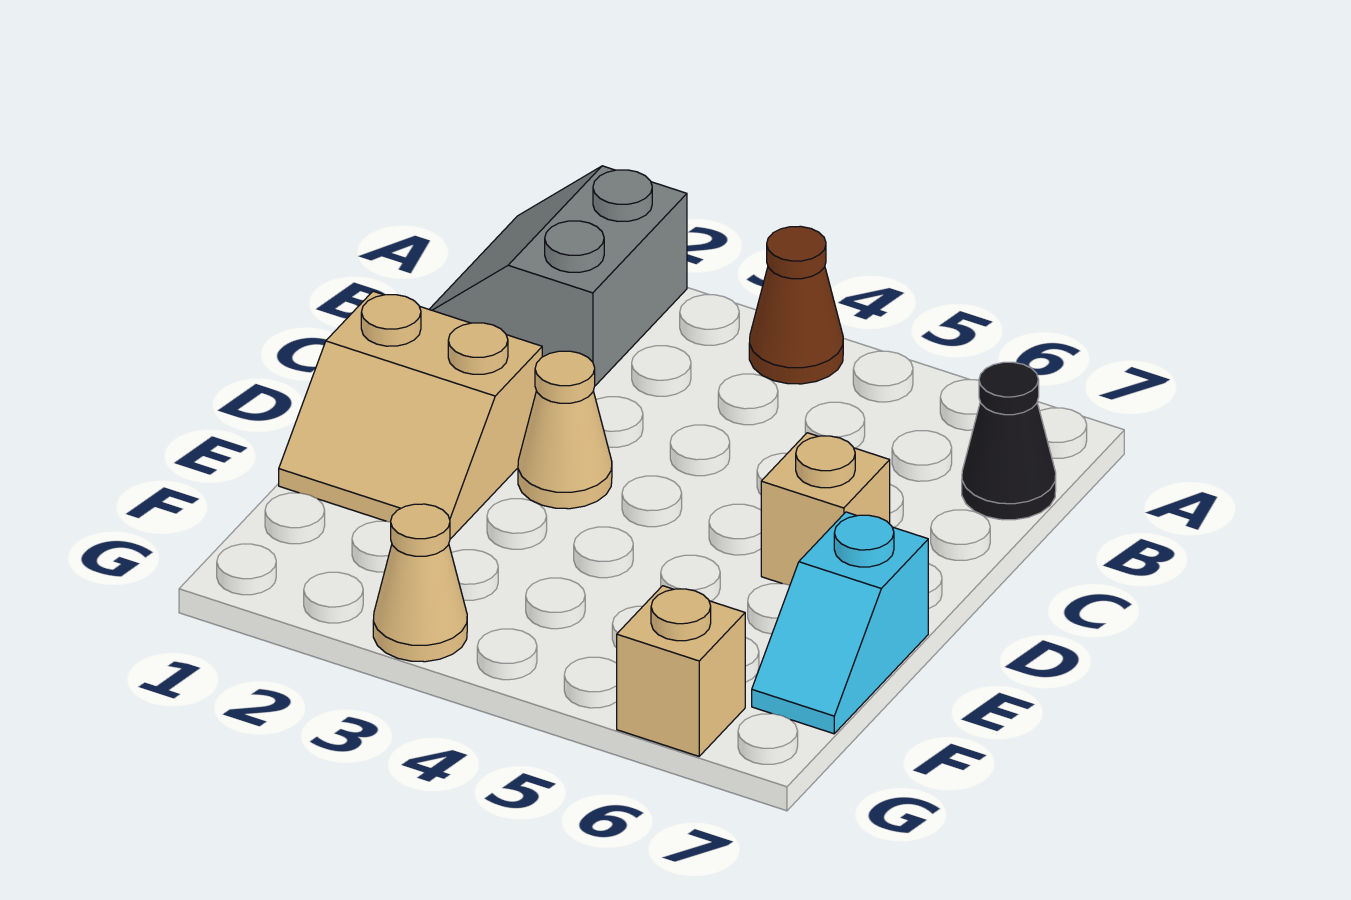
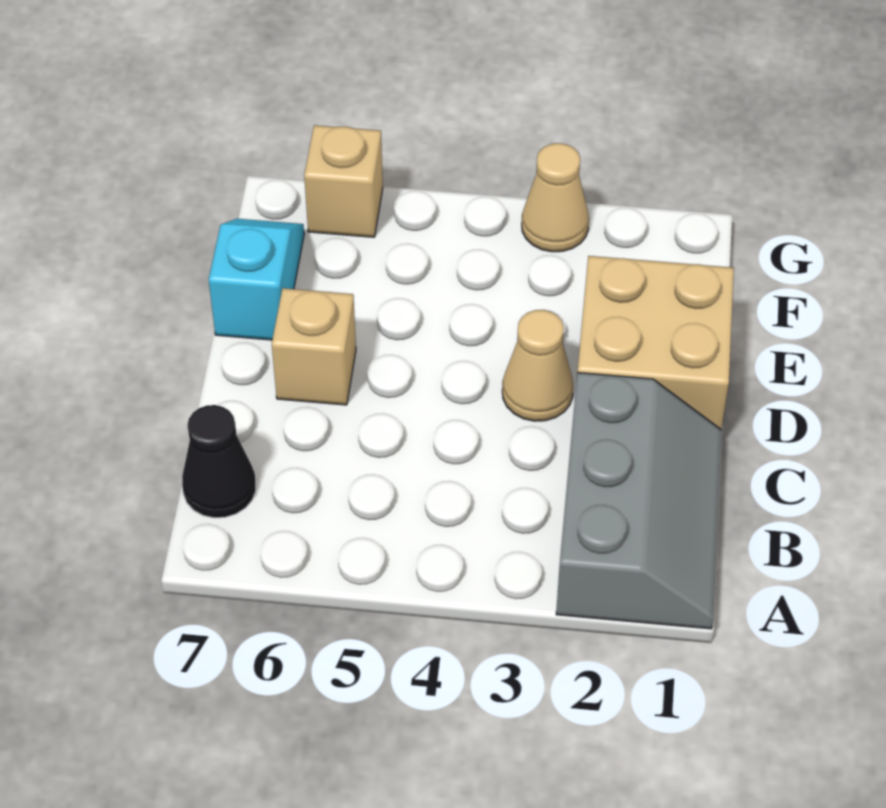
grey 2x2 slope [429,166,687,386] -> grey 2x3 slope [556,373,722,629]
brown 1x1 cone [749,226,843,384] -> none
tan 2x2 slope [279,291,542,539] -> tan 2x2 brick [577,256,734,429]

